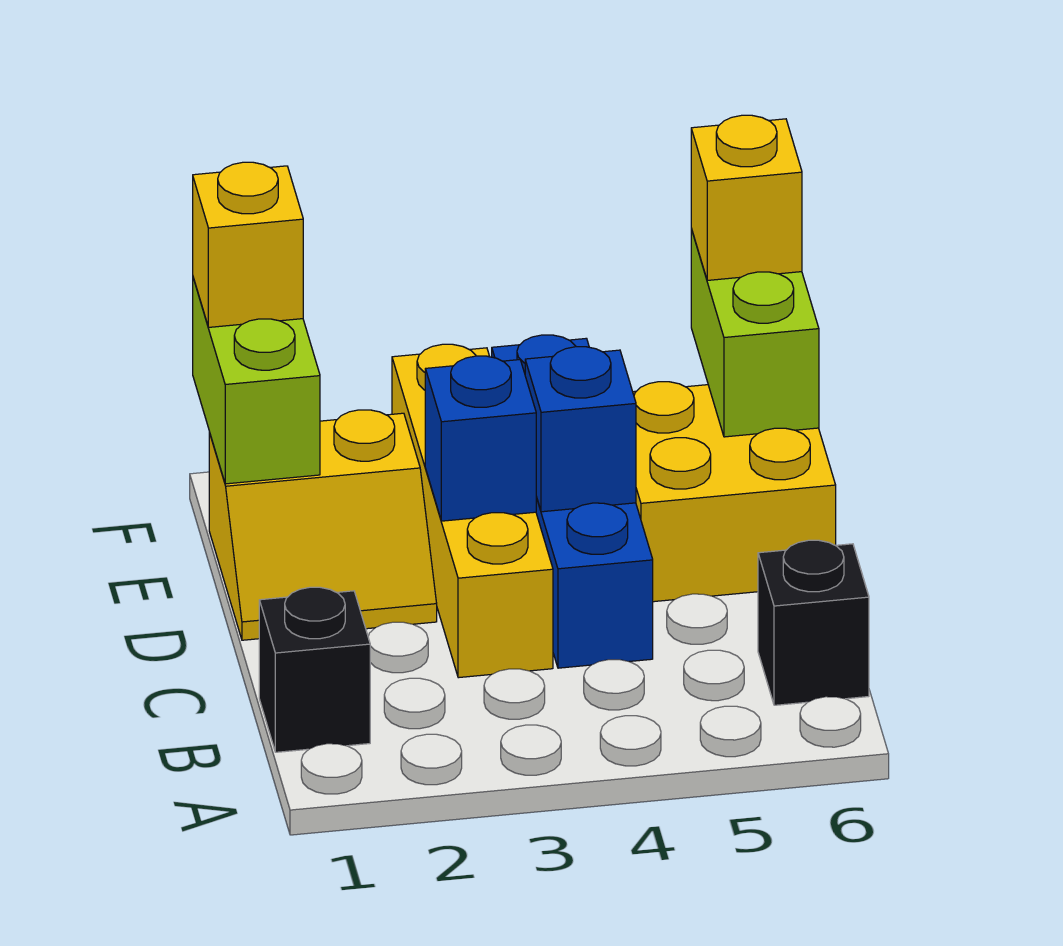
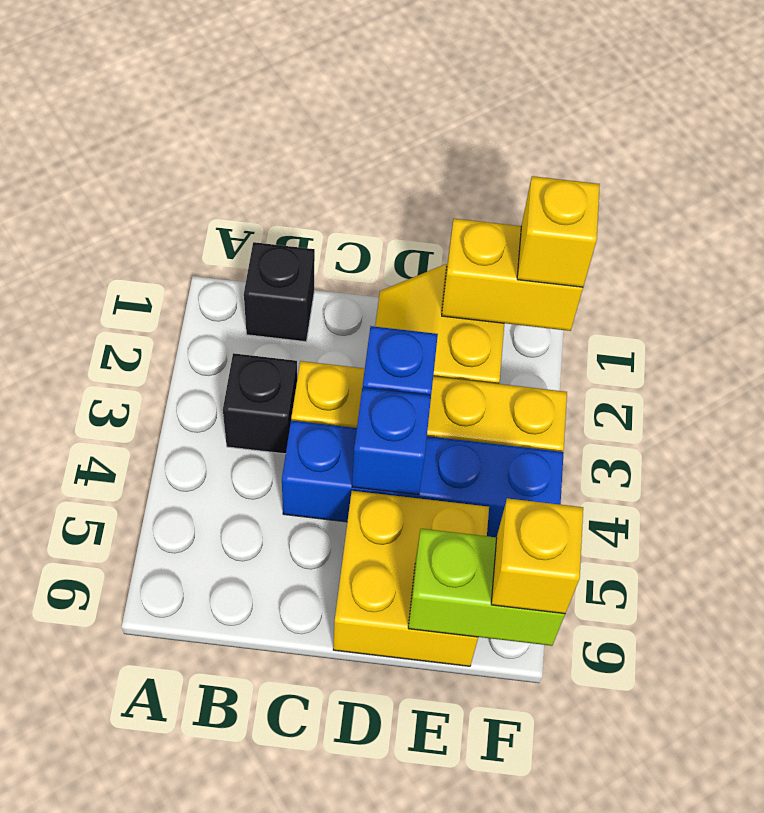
black 1x1 brick [758,540,869,705] -> black 1x1 brick moved to [223,353,297,454]
lime 1x2 brick [193,278,320,484] -> yellow 1x2 brick [442,219,583,331]

